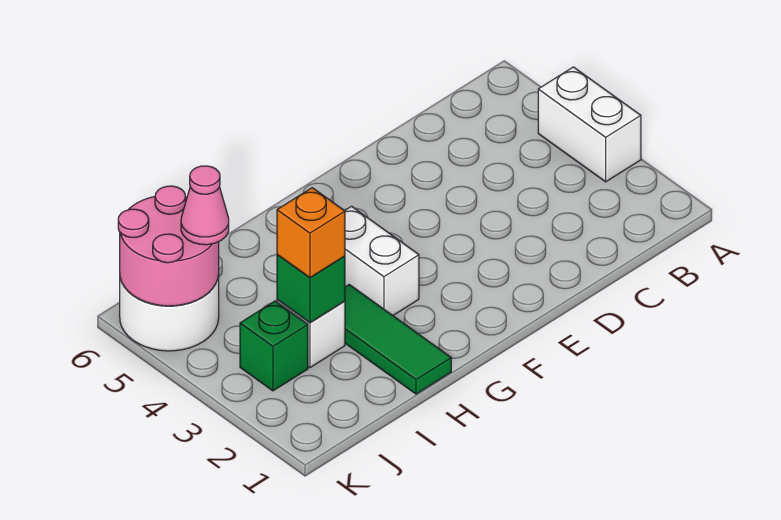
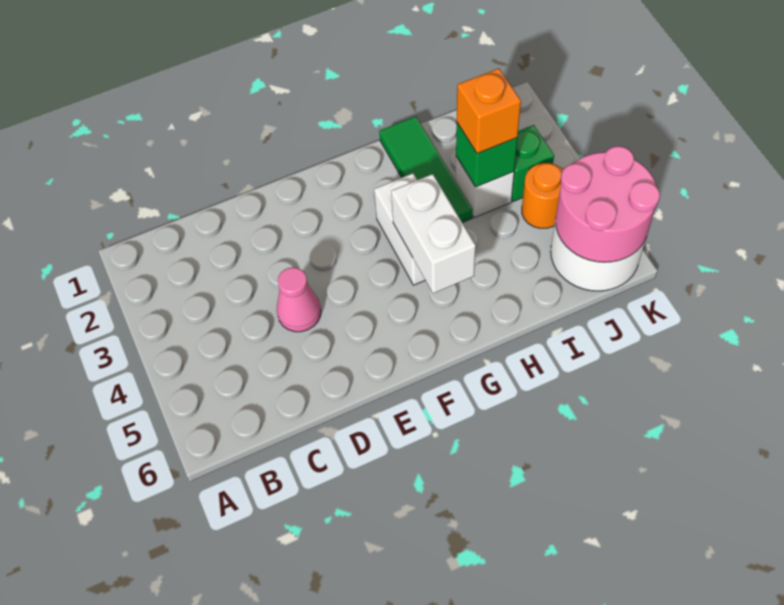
white 1x2 brick [538,67,641,182] -> white 1x2 brick moved to [391,174,476,293]
none -> orange 1x1 round brick [522,163,563,228]
pink 1x1 cone [181,166,229,245] -> pink 1x1 cone moved to [277,267,321,332]

